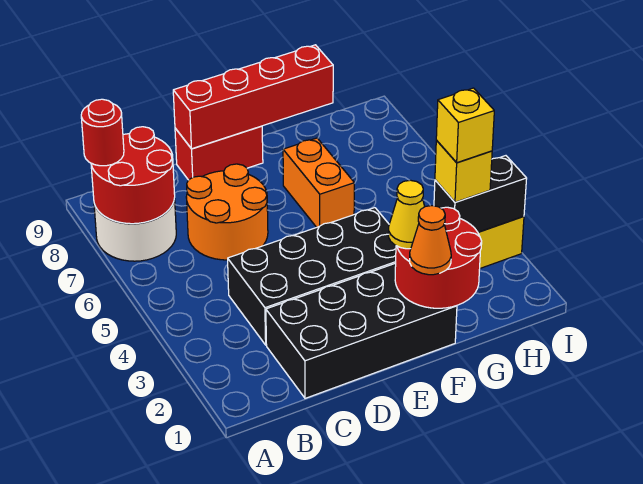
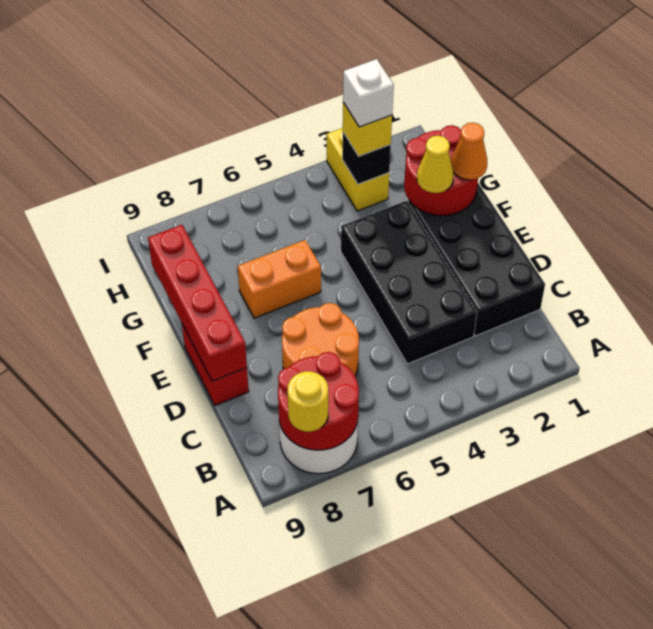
red 1x1 round brick [81,99,124,166] -> yellow 1x1 round brick [288,371,328,432]
black 1x2 brick [434,156,527,232] -> black 1x1 brick [342,133,391,184]
yellow 1x1 brick [436,88,494,163] -> white 1x1 brick [343,59,394,127]

